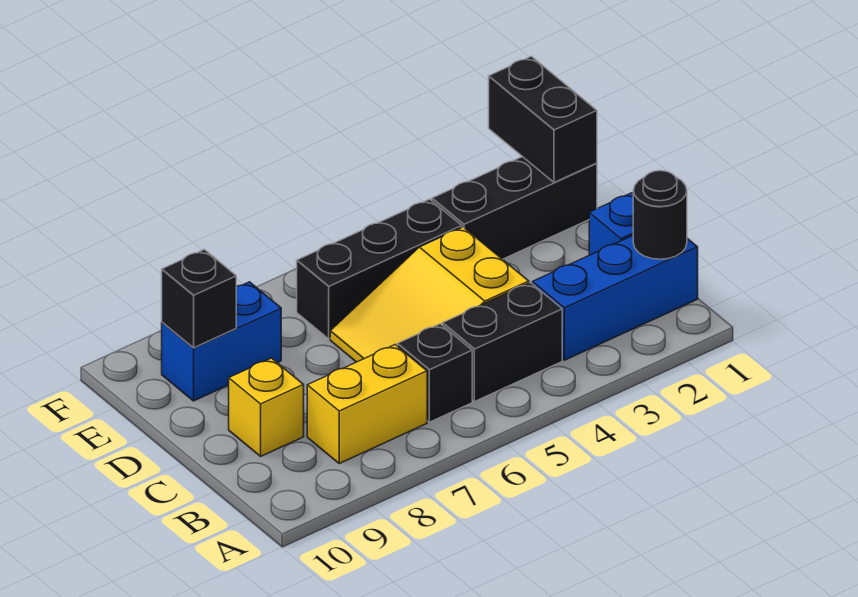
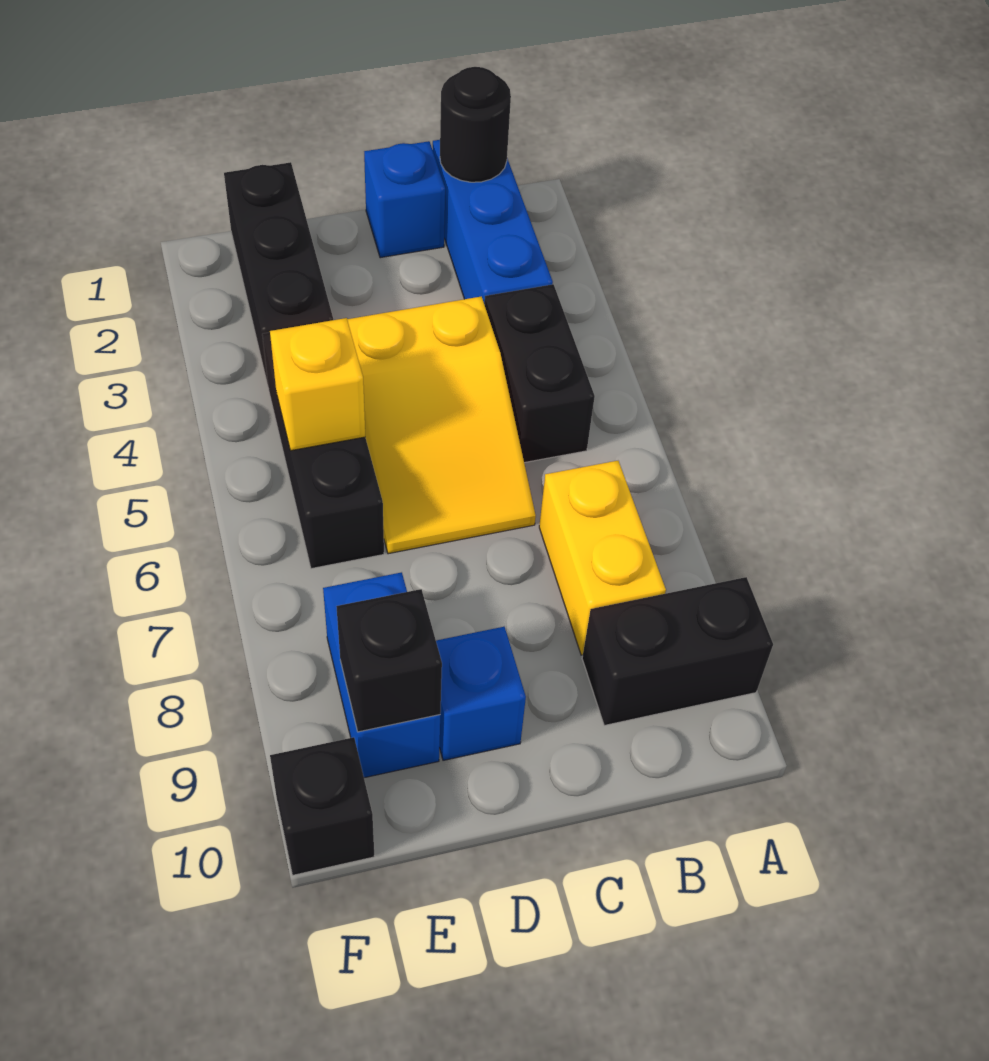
black 1x1 brick [397,324,472,422] -> black 1x1 brick moved to [270,737,375,875]
yellow 1x1 brick [229,358,304,456] -> yellow 1x1 brick moved to [270,318,365,451]
none -> blue 1x1 brick [436,627,526,760]
black 1x2 brick [489,56,597,182] -> black 1x2 brick moved to [582,577,773,726]

